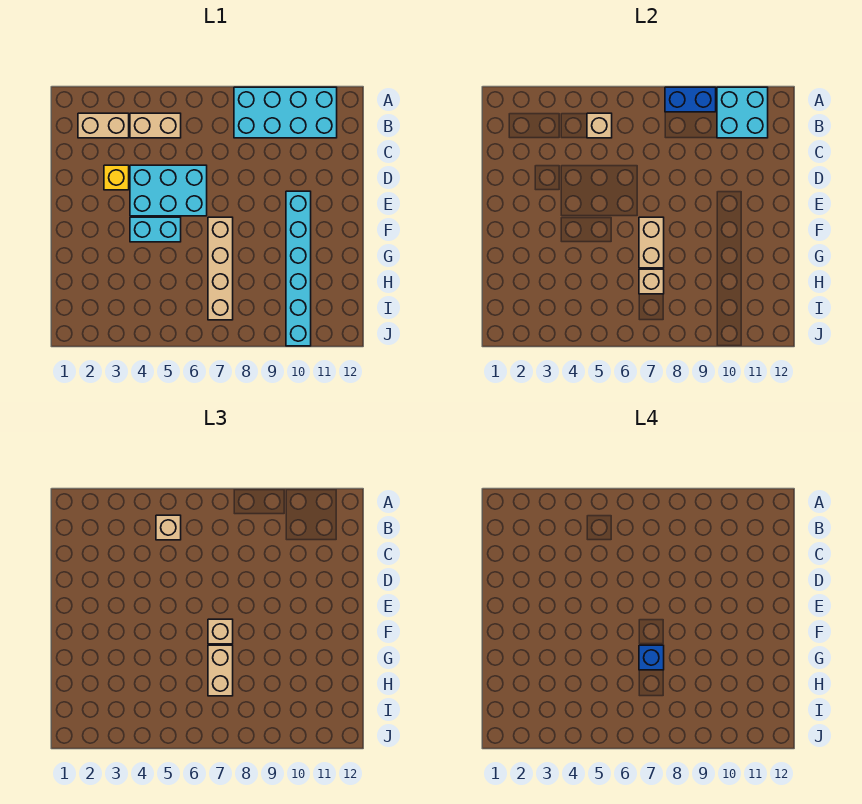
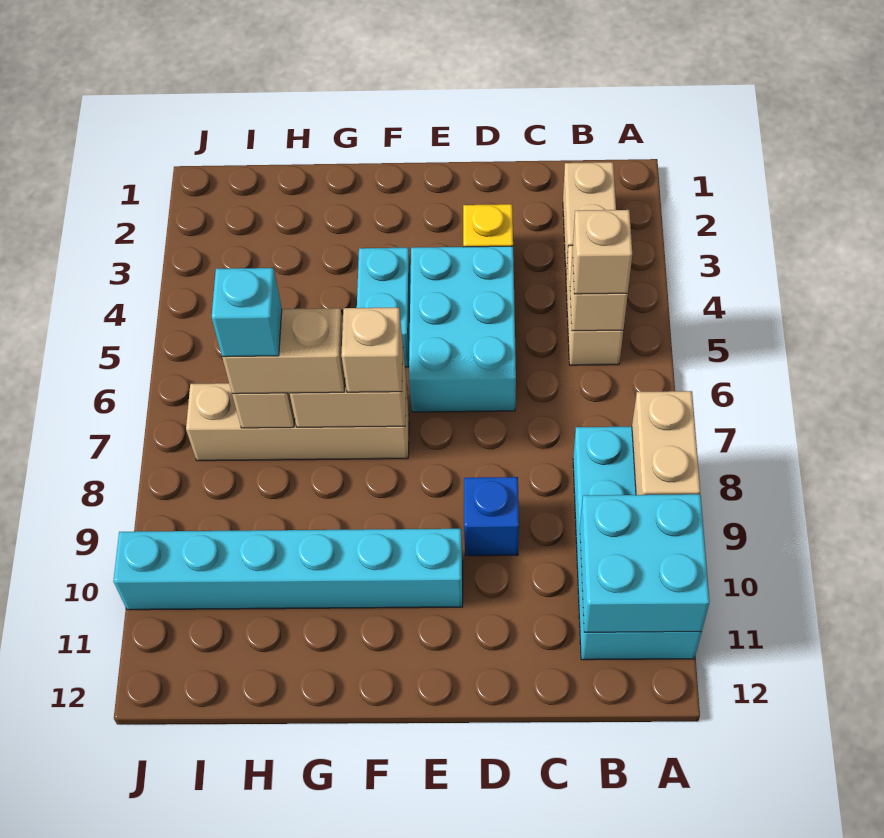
blue 1x2 brick [665,87,716,112] -> tan 1x2 brick [632,391,700,495]
blue 1x1 brick [639,645,664,670] -> blue 1x1 brick moved to [464,477,519,556]
none -> cyan 1x1 brick [212,268,282,357]

